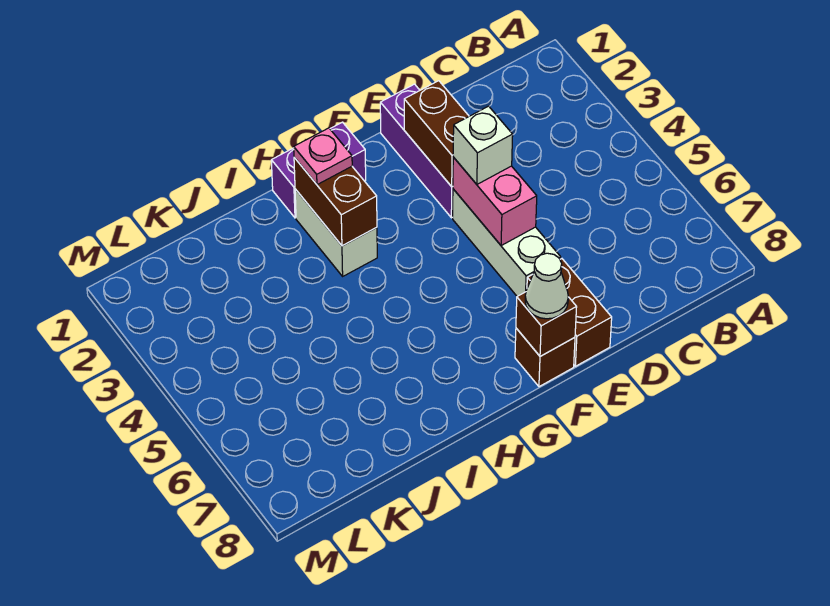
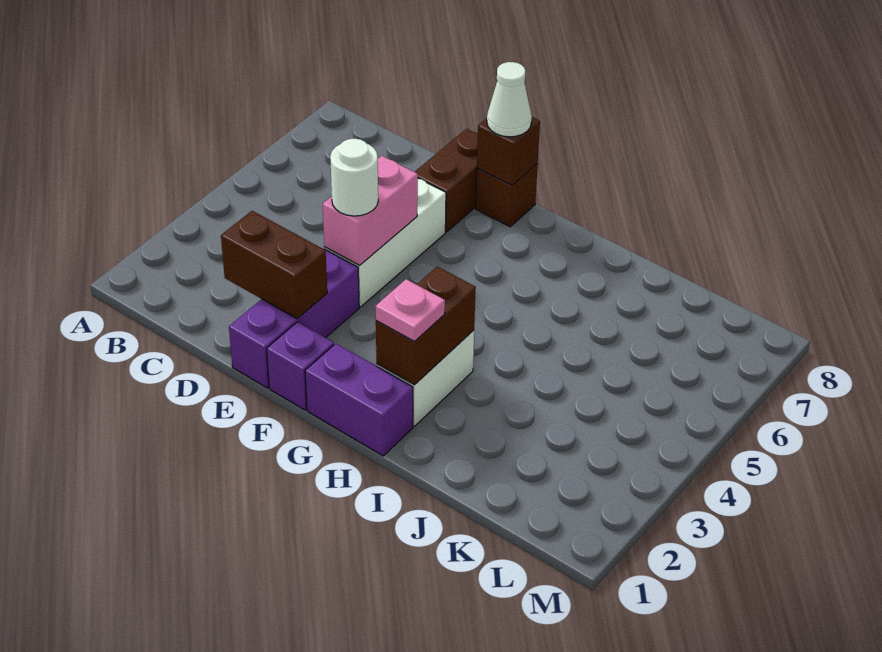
brown 1x2 brick [404,81,469,187] -> brown 1x2 brick turned to [221,211,327,319]
white 1x1 brick [453,106,513,184] -> white 1x1 round brick [330,139,378,216]
none -> purple 1x1 brick [267,322,334,410]

